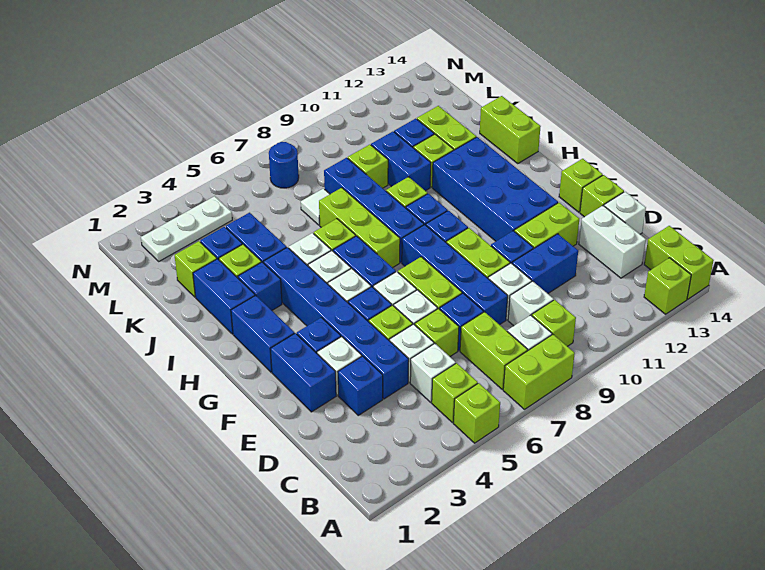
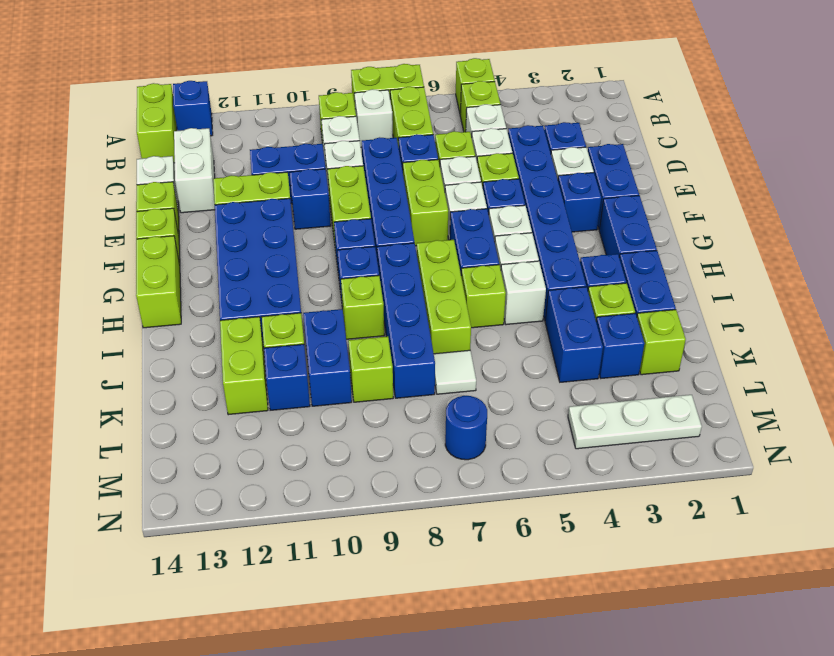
lime 1x1 brick [644,258,691,314] -> blue 1x1 brick [173,81,213,136]
lime 1x2 brick [480,96,541,163] -> lime 1x2 brick moved to [136,236,181,328]

